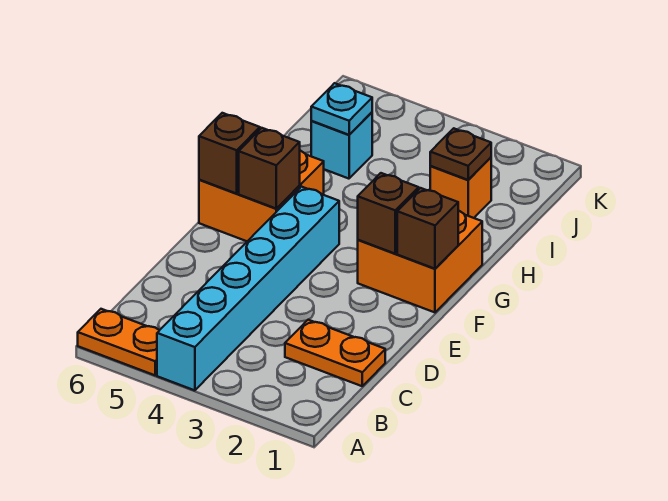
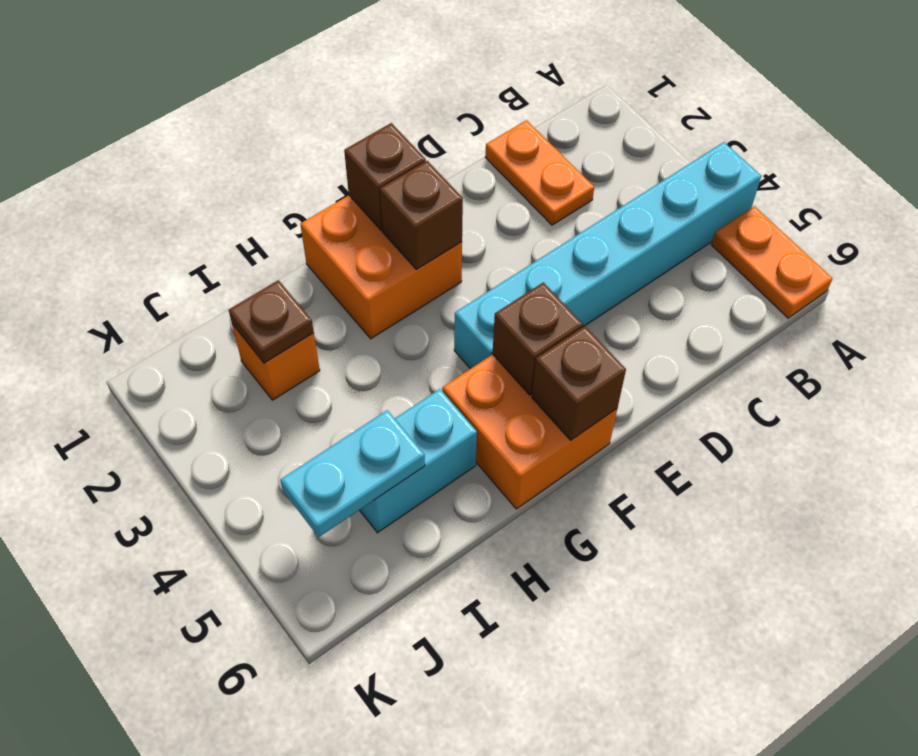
cyan 1x1 brick [311,112,372,179] -> cyan 1x2 brick [360,389,477,533]
cyan 1x1 plate [311,83,372,135] -> cyan 1x2 plate [280,410,425,537]

